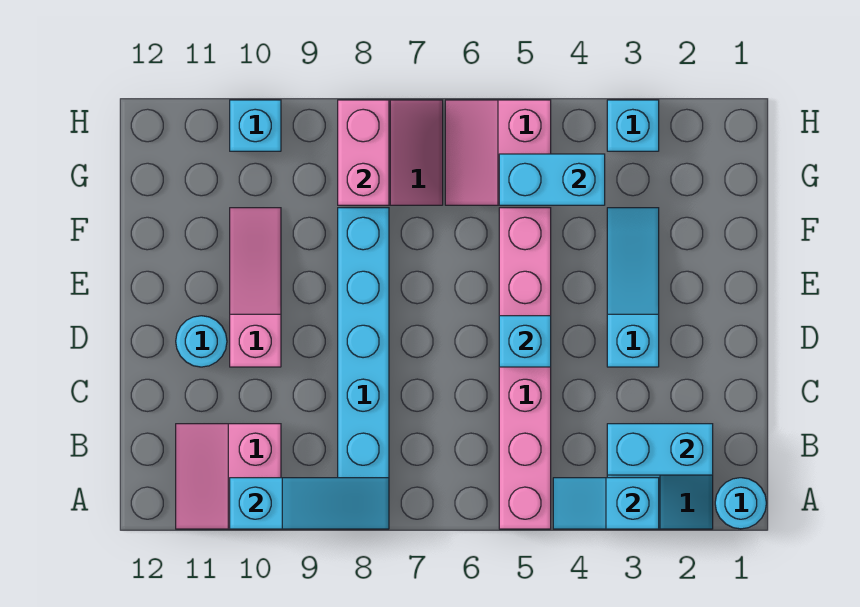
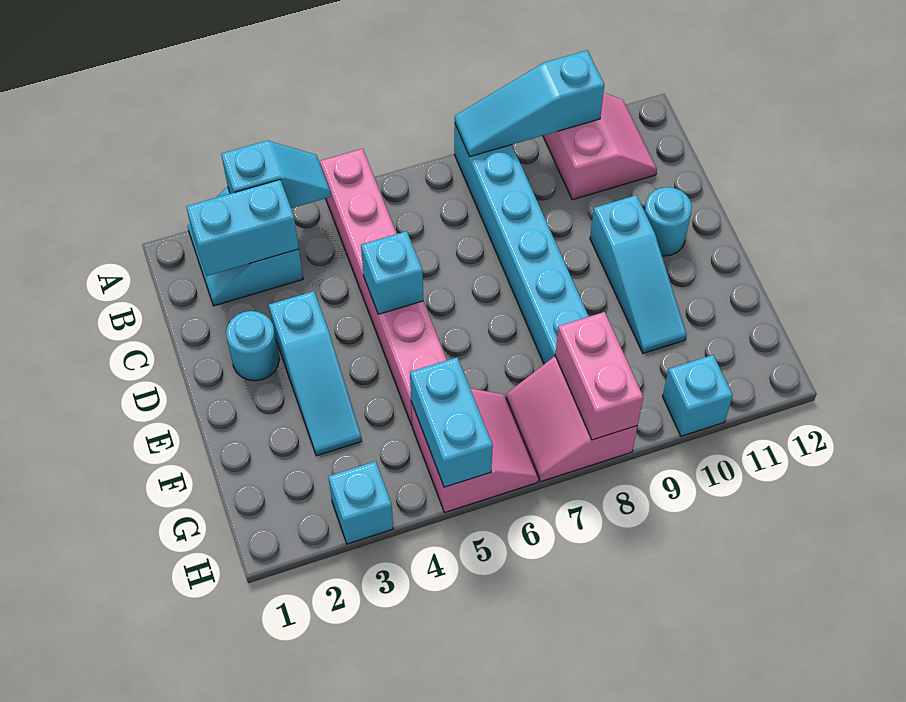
cyan 1x1 round brick [715,478,766,529] -> cyan 1x1 round brick moved to [226,311,279,381]
pink 1x3 slope [230,208,281,367] -> cyan 1x3 slope [590,195,687,353]
cyan 1x2 brick [499,154,605,205] -> cyan 1x2 brick turned to [410,358,493,487]

